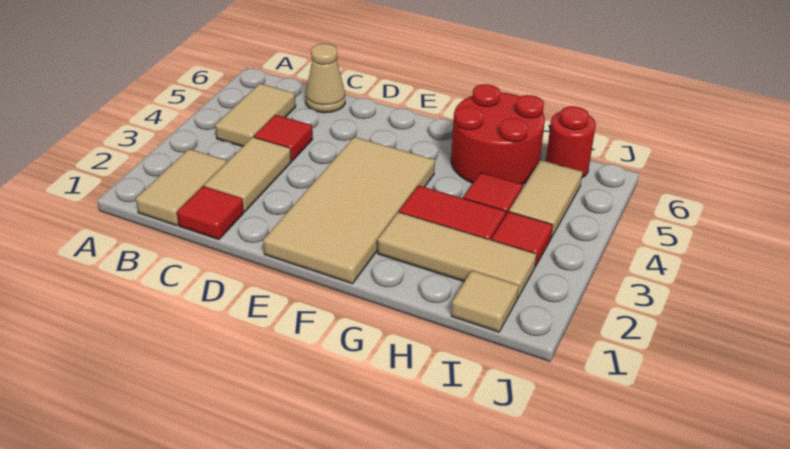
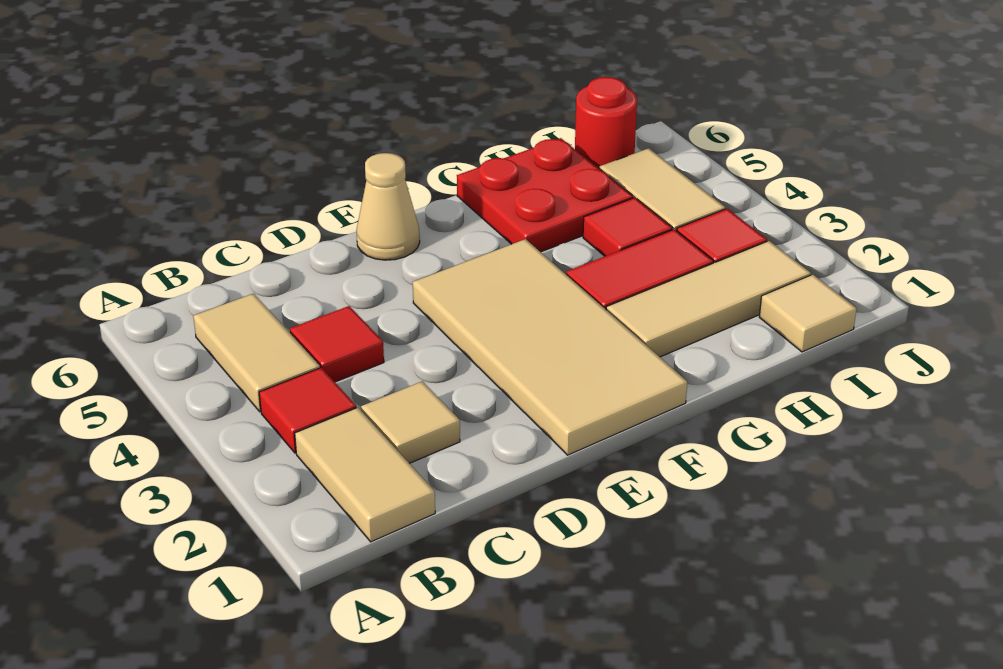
red 1x1 tile [177,186,244,239] -> red 1x1 tile moved to [259,368,356,453]
tan 1x2 tile [204,137,291,212] -> tan 1x1 tile [361,381,460,463]
tan 1x1 cone [306,44,345,113] -> tan 1x1 cone moved to [356,153,420,260]
red 2x2 round brick [451,84,545,184] -> red 2x2 plate [457,138,633,252]

